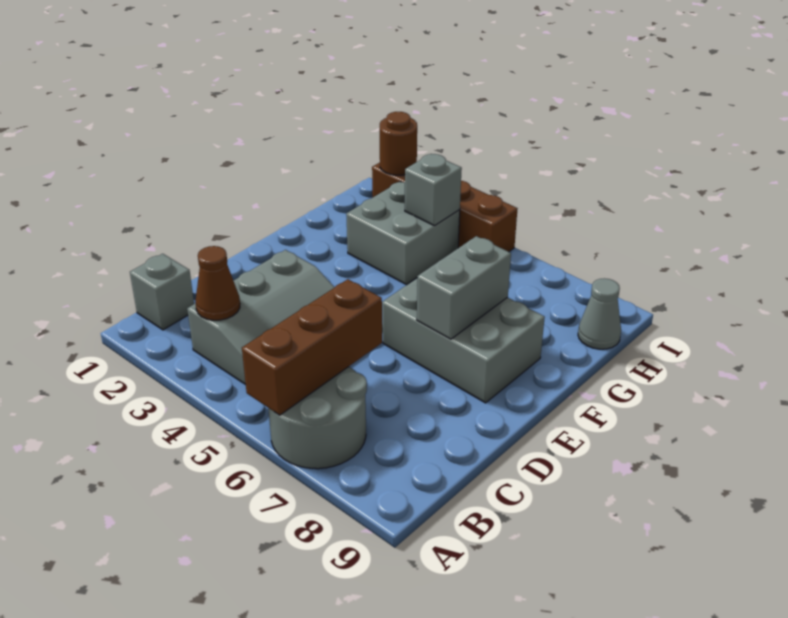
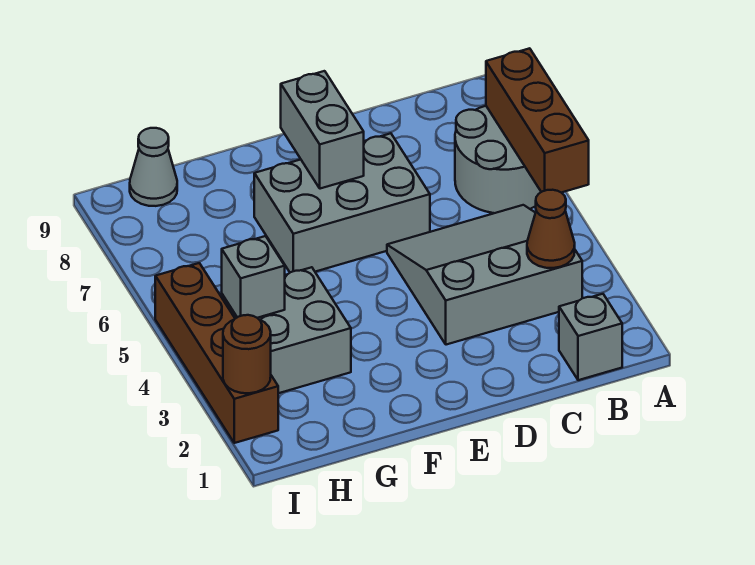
brown 1x3 brick [242,279,382,415] -> brown 1x3 brick turned to [486,48,589,193]
grey 2x3 brick [382,278,545,403] -> grey 2x3 brick turned to [254,133,430,272]
grey 1x2 brick [417,236,511,339] -> grey 1x2 brick turned to [281,71,364,189]

